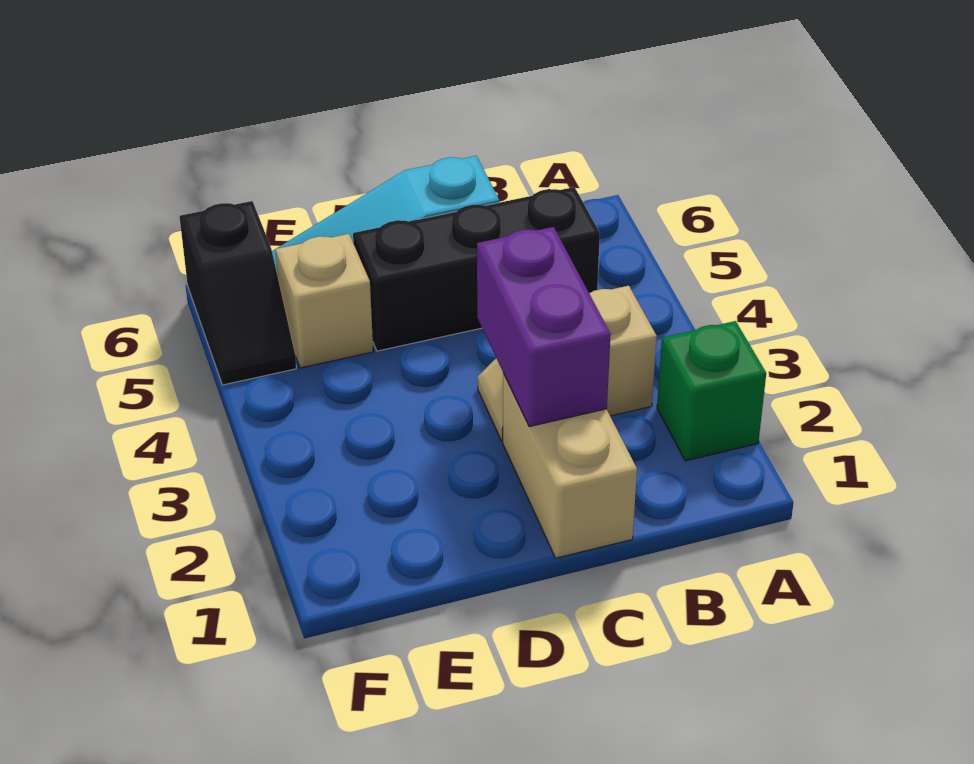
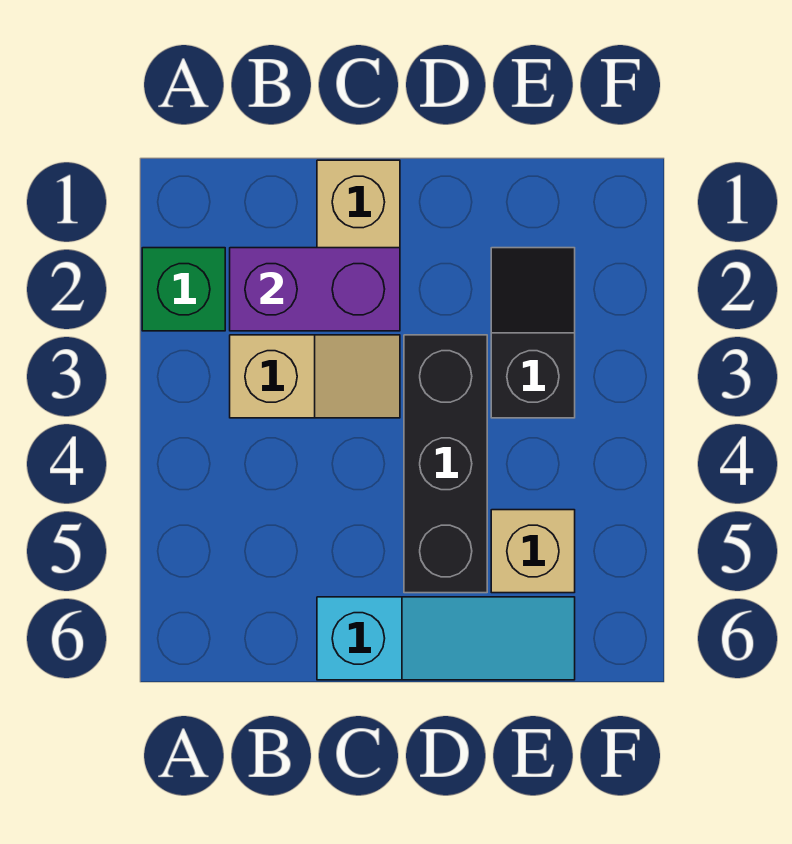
black 1x3 brick [353,187,600,351] -> black 1x3 brick turned to [404,335,487,593]
purple 1x2 brick [477,227,611,427] -> purple 1x2 brick turned to [230,248,400,331]
black 1x2 slope [180,201,296,385] -> black 1x2 slope moved to [491,248,575,418]

